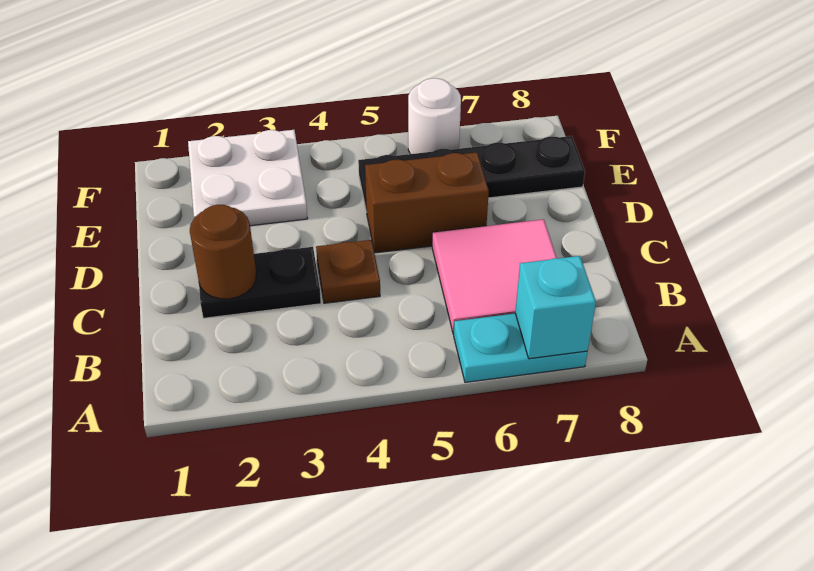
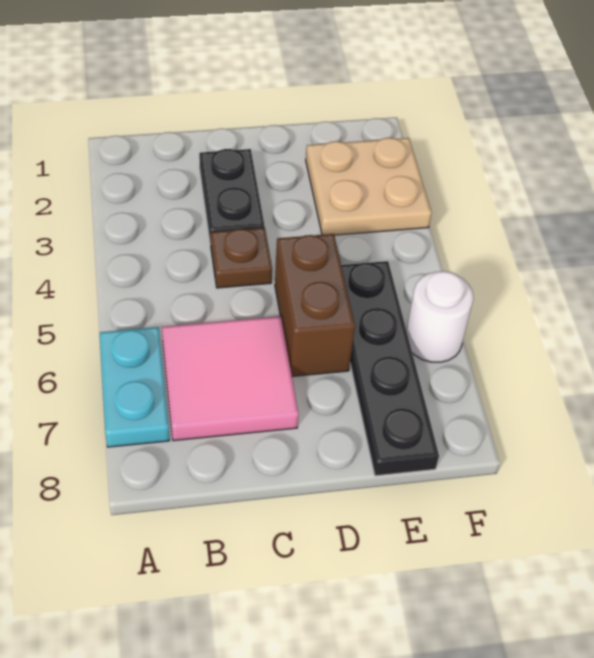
cyan 1x1 brick [515,256,596,359] -> none
brown 1x1 round brick [190,205,256,299] -> none
white 2x2 plate [188,130,308,226] -> tan 2x2 plate [306,138,432,235]

